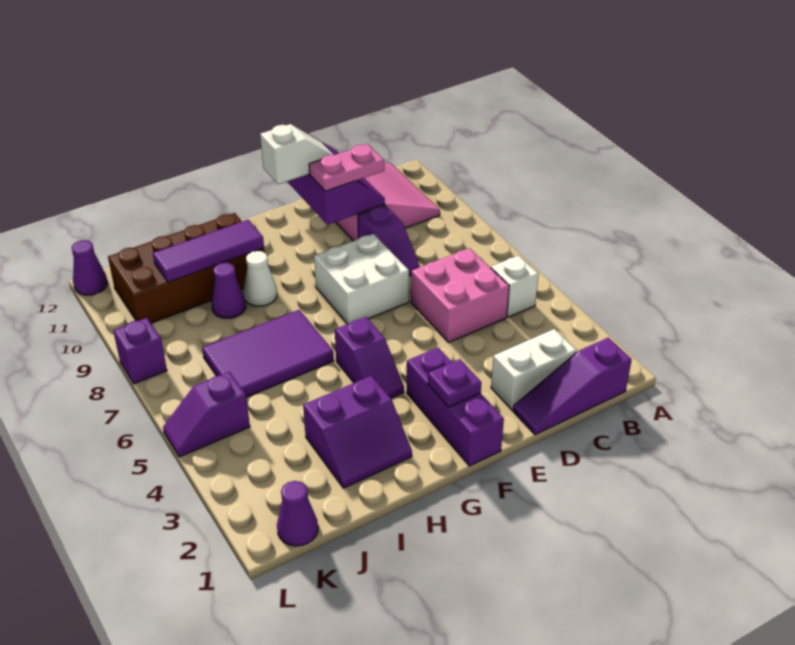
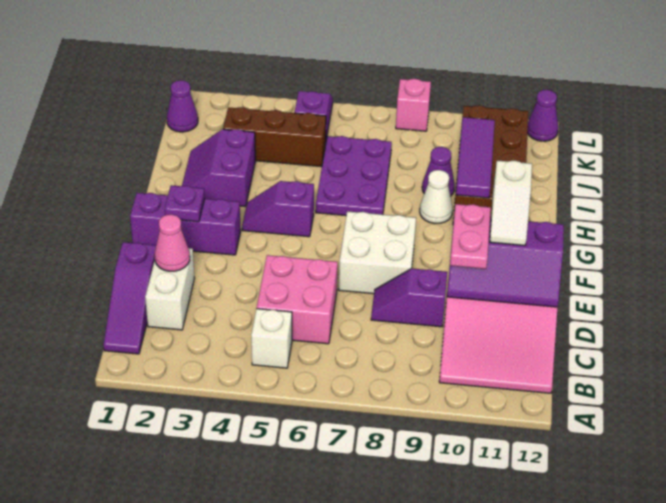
purple 1x3 slope [513,338,632,435] -> purple 1x3 slope turned to [103,242,156,354]
none -> pink 1x1 cone [155,214,190,271]
purple 2x3 tile [202,310,334,397] -> purple 2x3 plate [316,136,392,216]
none -> brown 1x3 brick [223,107,326,167]
purple 1x1 brick [113,318,167,384] -> pink 1x1 brick [396,79,431,131]

